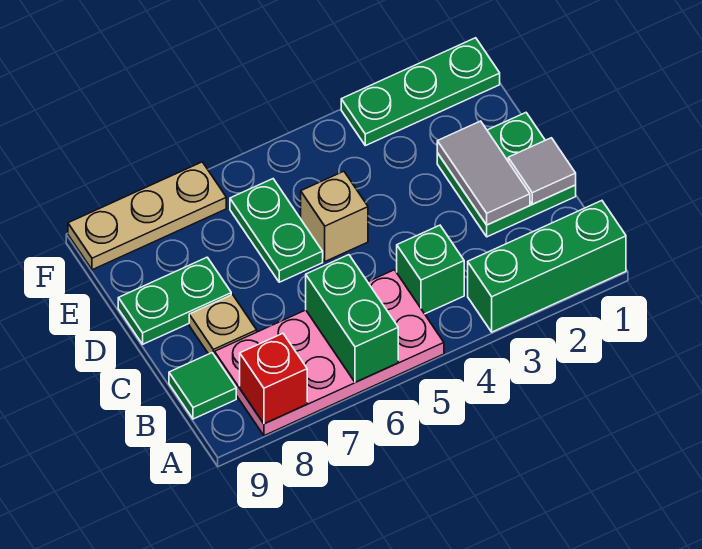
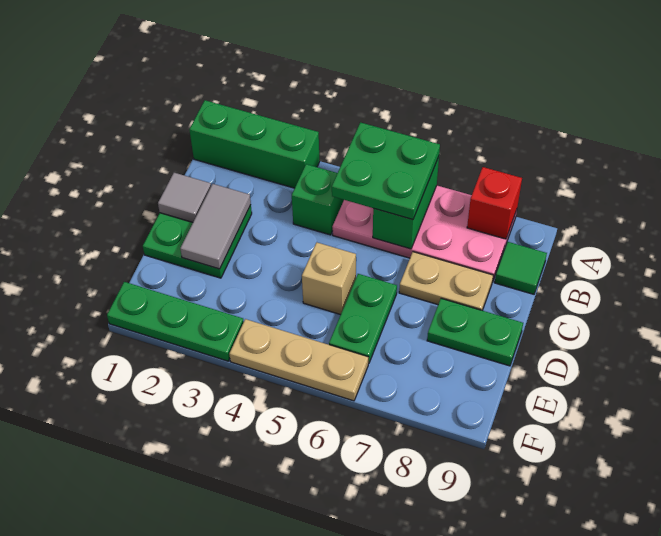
none -> green 2x2 plate [332,122,440,220]
tan 1x1 plate [189,295,257,355] -> tan 1x2 plate [399,252,493,311]
tan 1x3 plate [68,162,226,270] -> tan 1x3 plate moved to [229,319,368,401]

